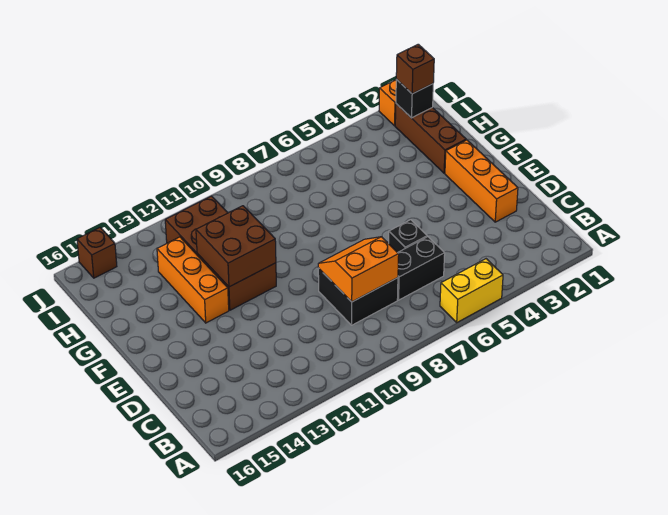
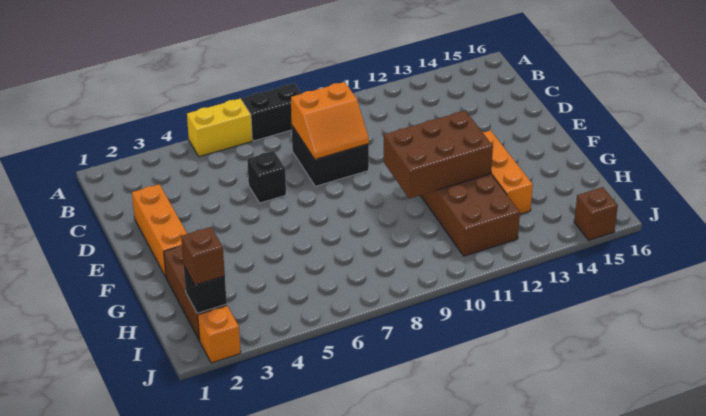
black 1x2 brick [398,237,445,300] -> black 1x2 brick moved to [242,83,302,141]
brown 2x2 brick [196,206,276,287] -> brown 2x3 brick [383,111,493,199]

